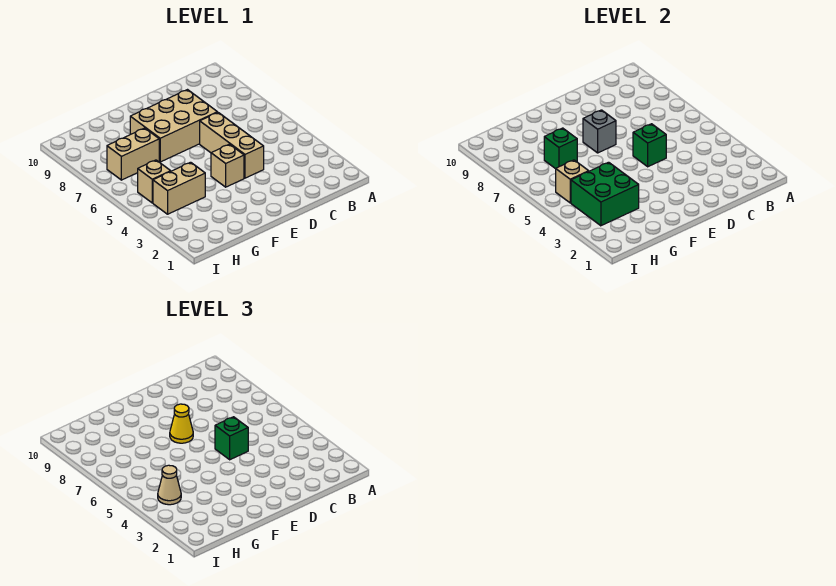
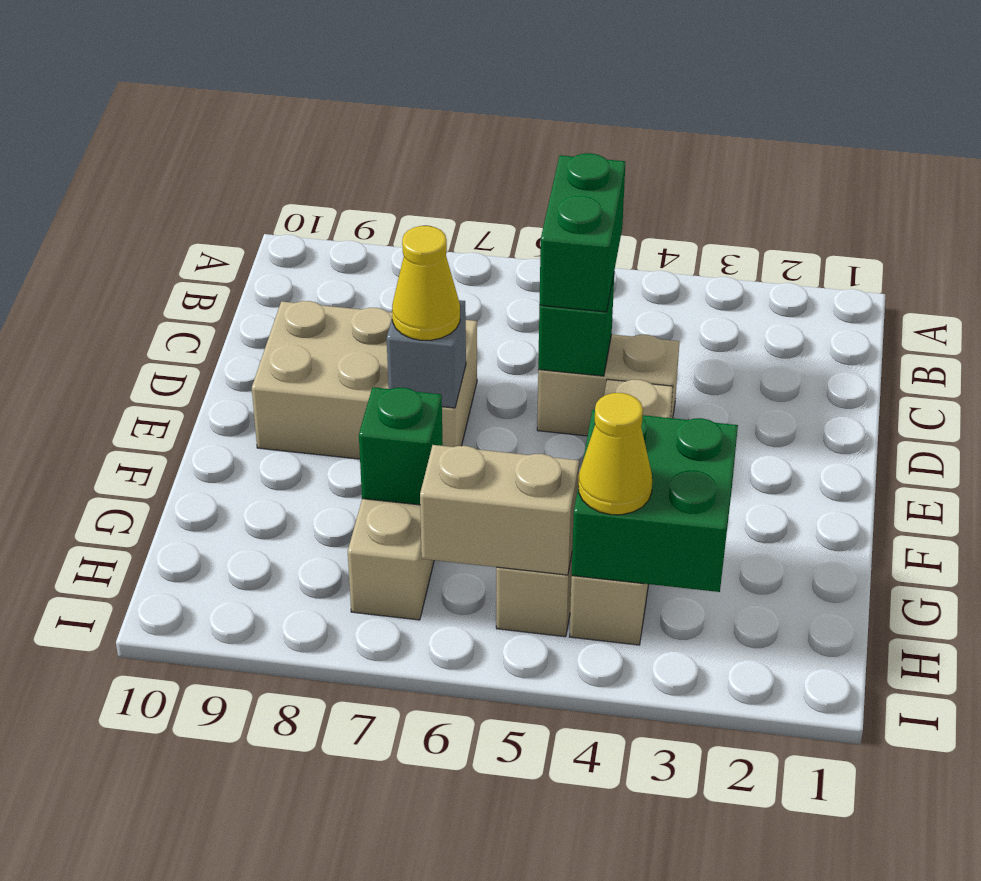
tan 1x3 brick [200,112,264,178] -> tan 1x2 brick [537,334,680,436]
green 1x1 brick [215,417,248,460] -> green 1x2 brick [539,153,625,312]
tan 2x3 brick [130,90,217,162] -> tan 2x3 brick turned to [252,301,477,459]
tan 1x1 cone [158,465,181,505] -> yellow 1x1 cone [578,393,652,515]
tan 1x1 brick [556,160,589,203] -> tan 1x2 brick [420,445,579,575]

